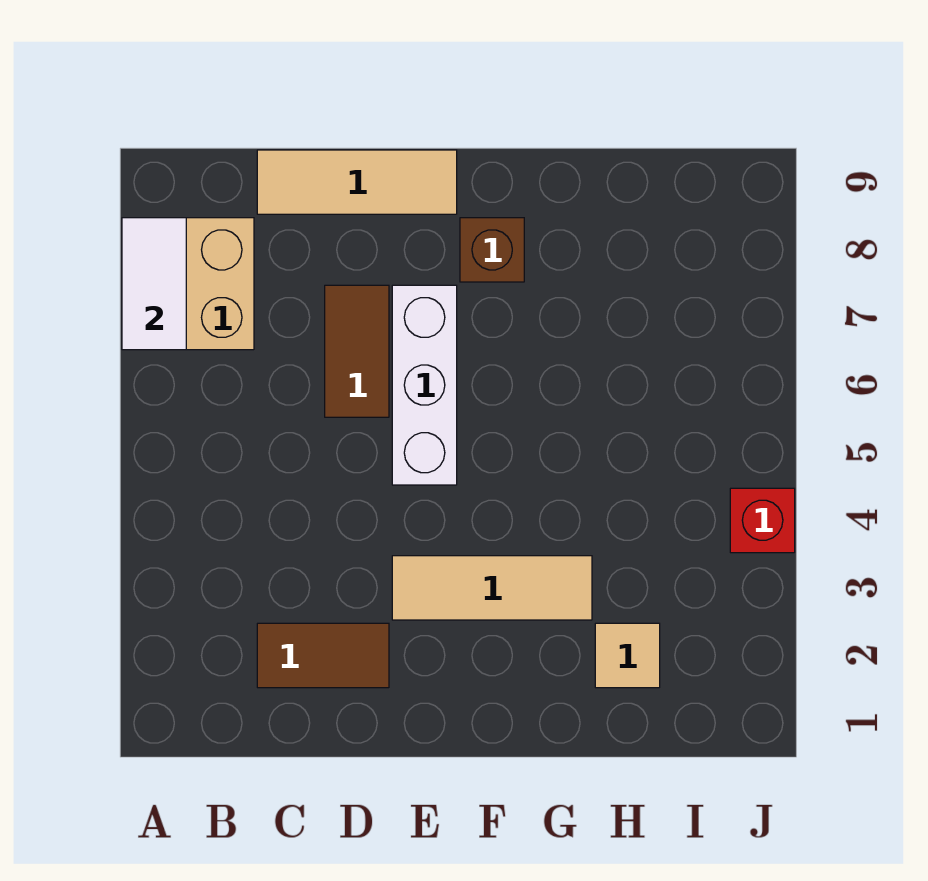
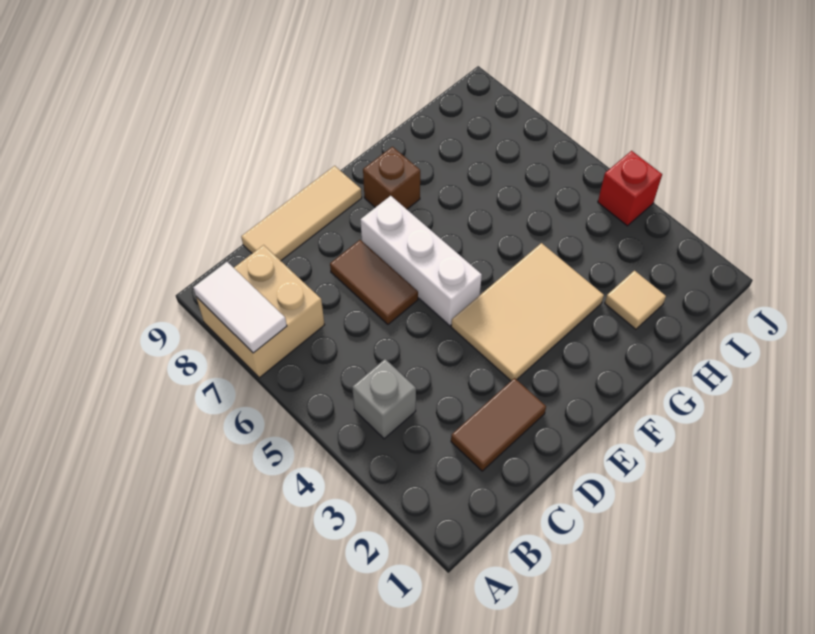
none -> grey 1x1 brick [352,359,416,439]
tan 1x3 tile [392,556,592,620] -> tan 2x3 tile [451,243,604,381]

